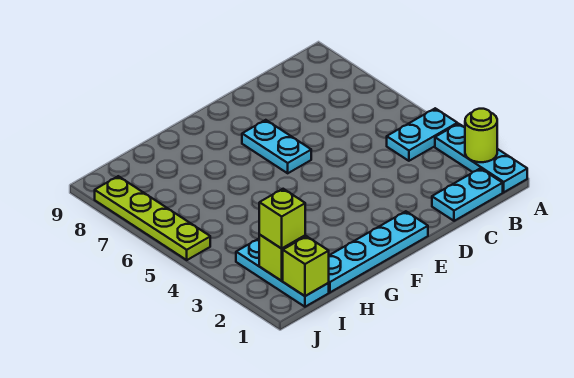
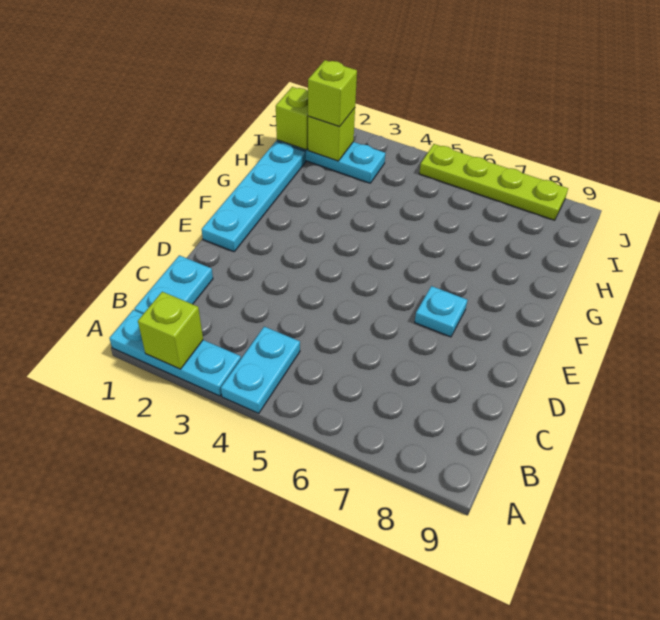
lime 1x1 round brick [465,109,497,162] -> lime 1x1 brick [138,292,203,369]
cyan 1x2 plate [242,120,311,173] -> cyan 1x1 plate [415,286,467,337]

